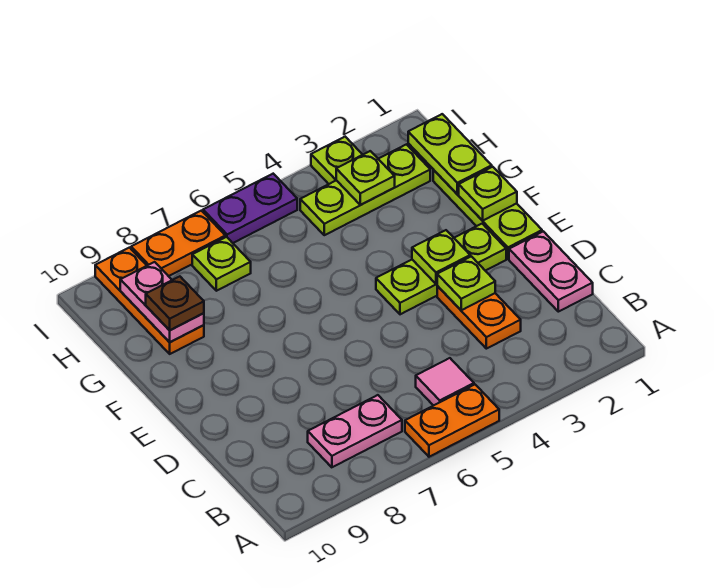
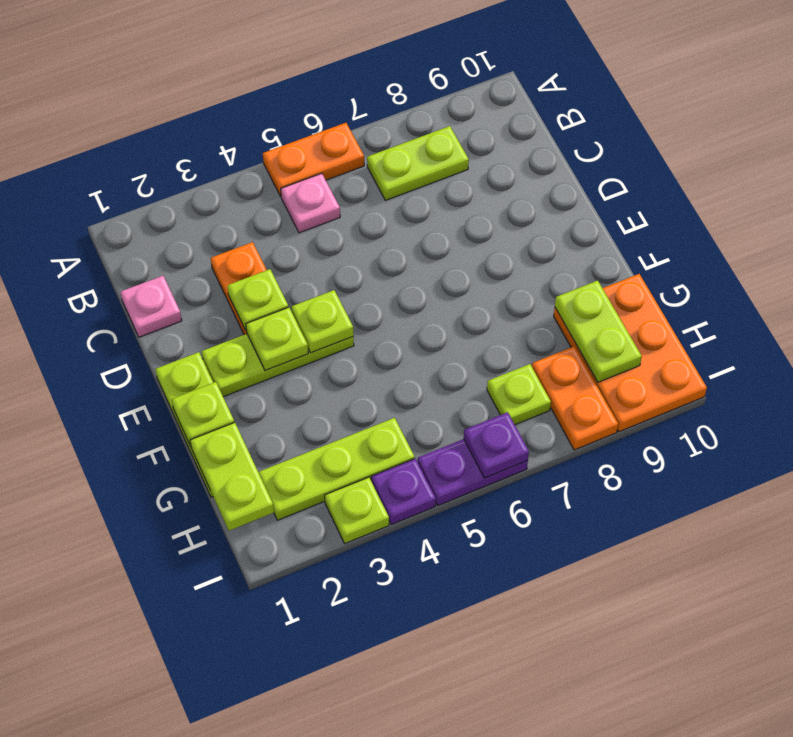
pink 1x1 tile [416,358,474,406] -> pink 1x1 plate [281,173,340,233]
pink 1x2 plate [308,395,402,467] -> lime 1x2 plate [367,126,469,200]
pink 1x2 plate [509,231,593,312] -> pink 1x1 plate [121,276,182,337]
orange 1x3 plate [95,248,204,354] -> orange 2x3 plate [554,274,707,432]
pink 1x2 plate [120,262,204,342] -> lime 1x2 plate [555,281,642,382]
brown 1x1 plate [146,276,204,330] -> none
lime 1x1 plate [336,151,395,205] -> lime 1x1 plate moved to [292,290,353,353]
none -> purple 1x1 plate [371,459,436,525]
none -> purple 1x1 plate [464,412,529,478]
orange 1x2 plate [131,211,225,276] -> orange 1x2 plate turned to [532,347,618,450]

